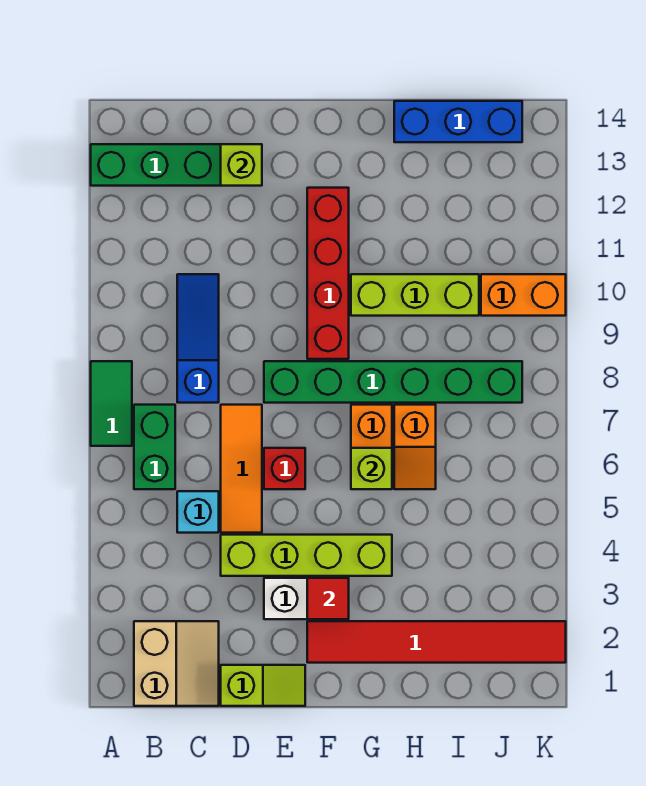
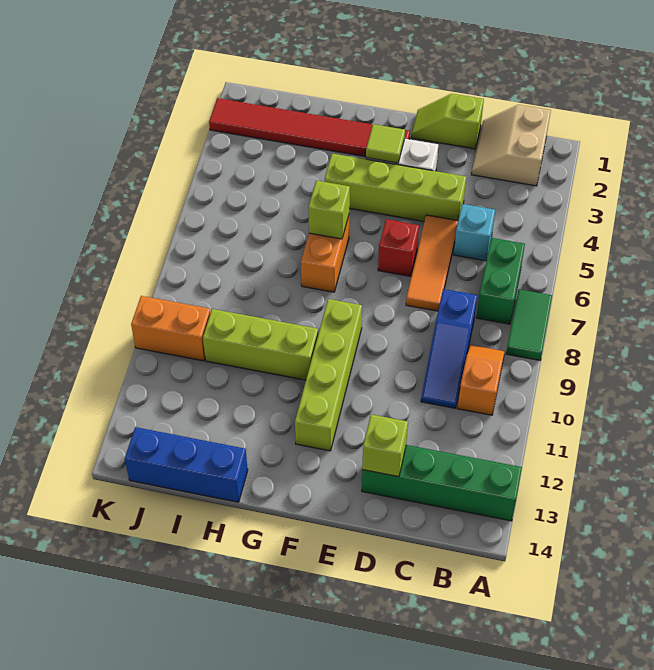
green 1x6 brick [264,361,522,403] -> none
red 1x1 tile [307,578,349,619] -> lime 1x1 tile [366,124,405,163]
red 1x4 brick [307,188,349,359] -> lime 1x4 brick [295,299,362,451]
orange 1x2 slope [394,405,436,489] -> orange 1x2 slope moved to [458,345,505,415]

